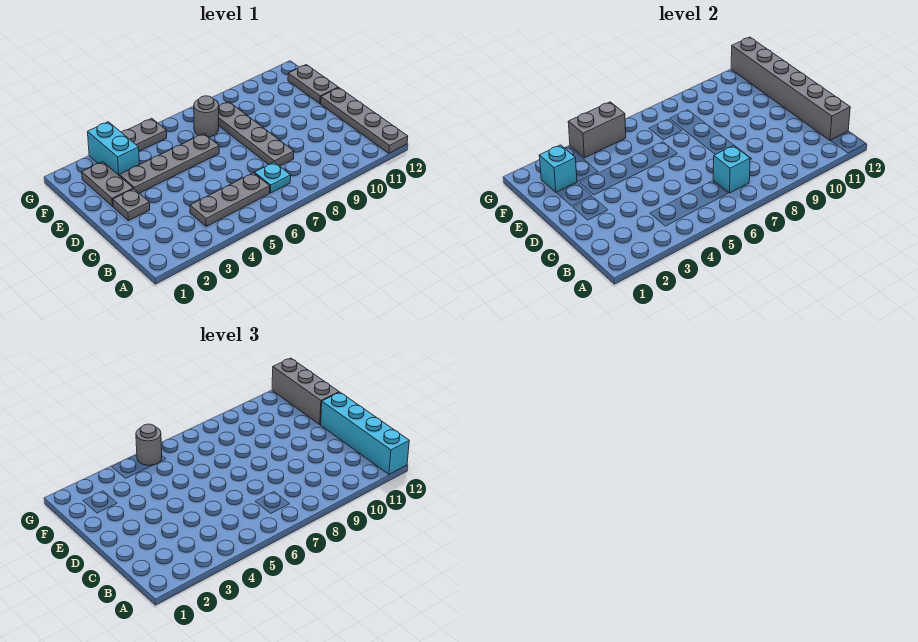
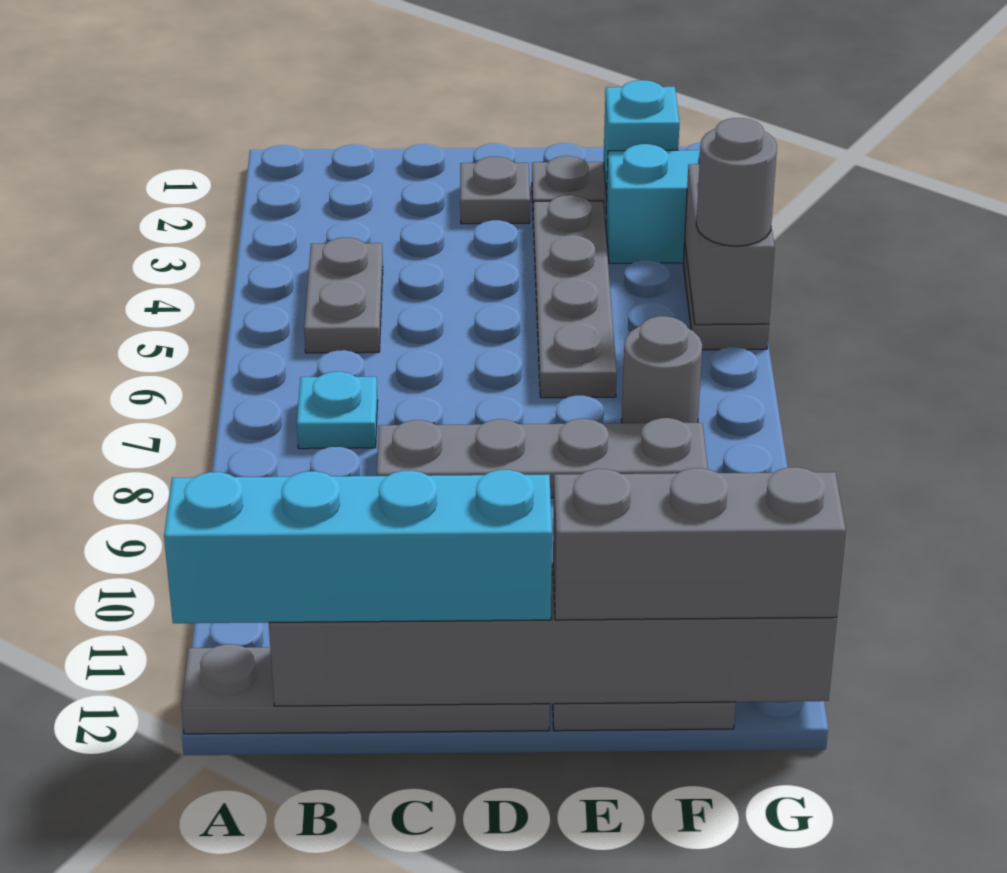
grey 1x3 plate [190,173,270,226] -> grey 1x2 plate [304,238,383,353]
cyan 1x1 brick [713,146,750,193] -> none

